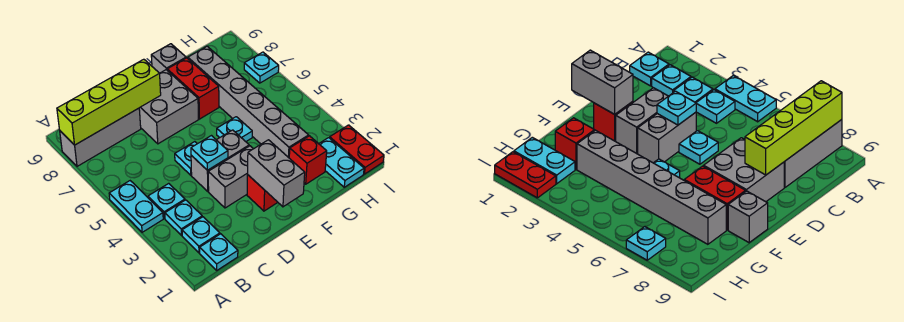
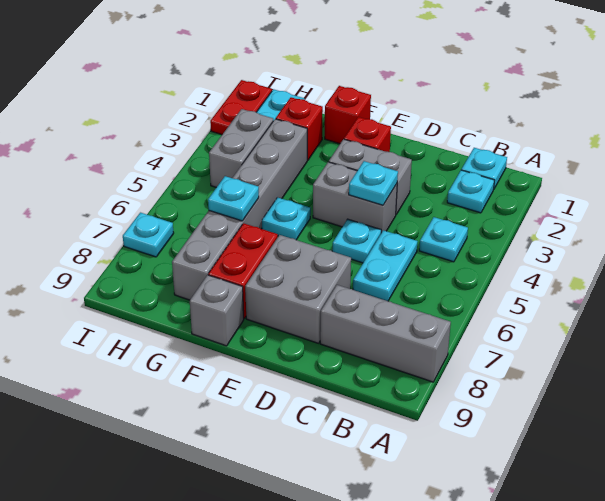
cyan 1x2 plate [109,181,163,232] -> cyan 1x2 plate moved to [353,230,418,301]
lime 1x4 brick [57,59,161,145] -> none
cyan 1x1 plate [165,200,202,236] -> cyan 1x1 plate moved to [208,176,259,221]
grey 1x2 brick [248,140,305,207] -> grey 1x2 brick moved to [209,109,273,187]
none -> red 1x1 brick [325,86,371,144]

